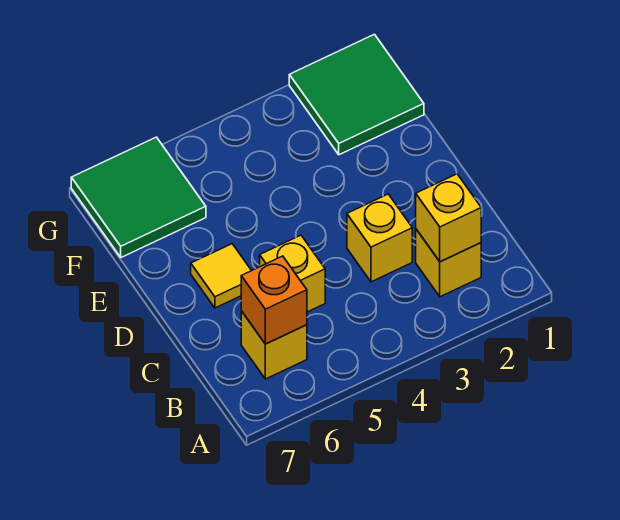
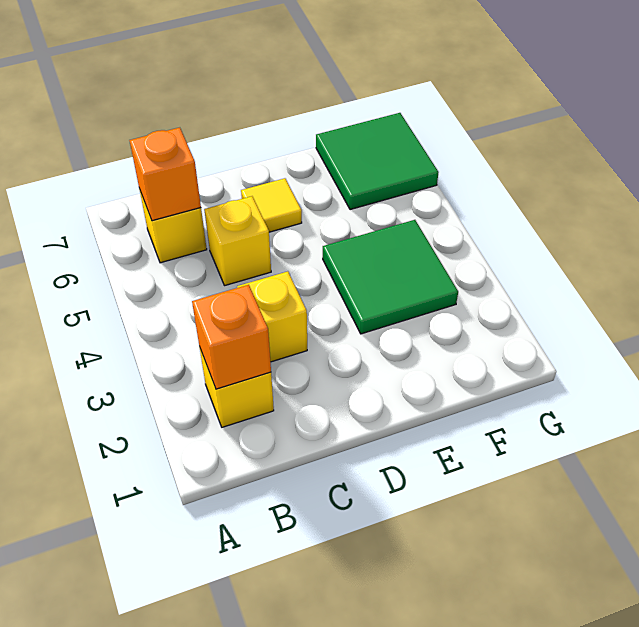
yellow 1x1 brick [416,174,481,262] -> orange 1x1 brick [192,285,271,389]
green 2x2 tile [289,34,424,155] -> green 2x2 tile moved to [323,220,458,334]

